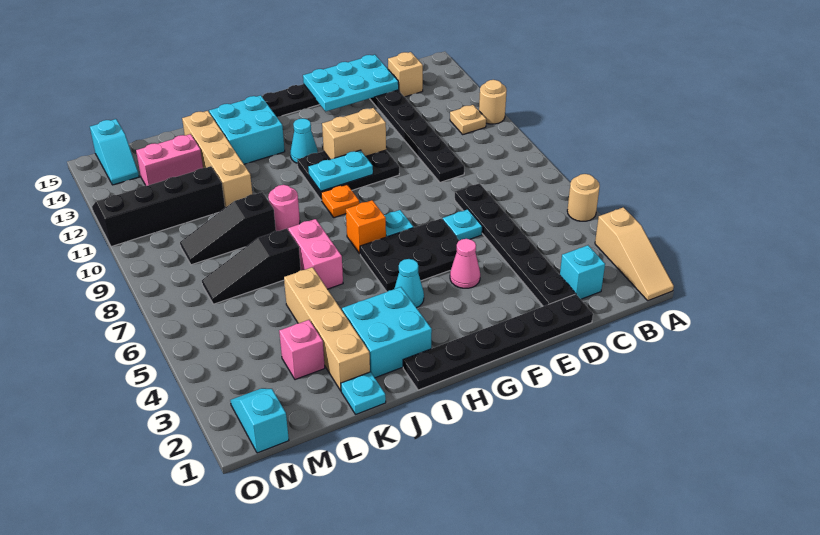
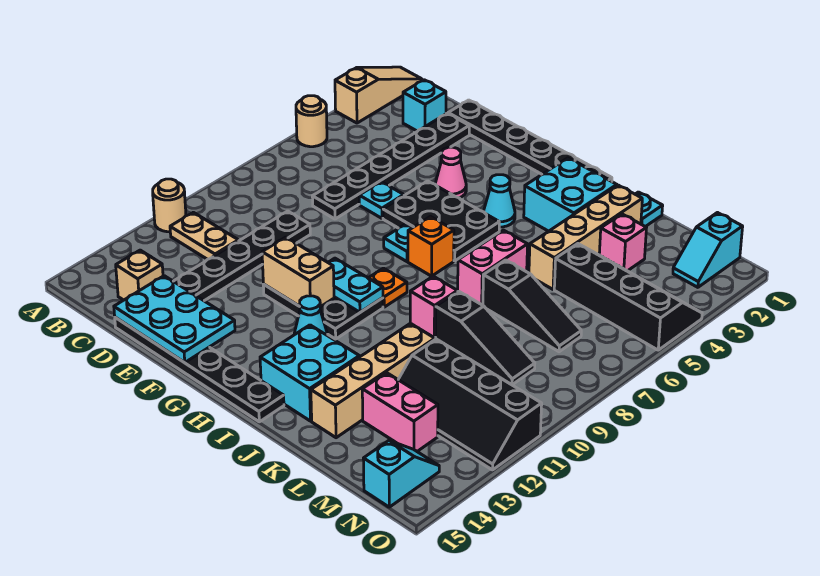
tan 1x1 plate [450,105,486,134] -> tan 1x2 plate [170,212,238,259]
pink 1x1 round brick [268,185,300,231] -> pink 1x1 brick [410,276,457,338]
none -> black 2x4 slope [554,244,702,350]

